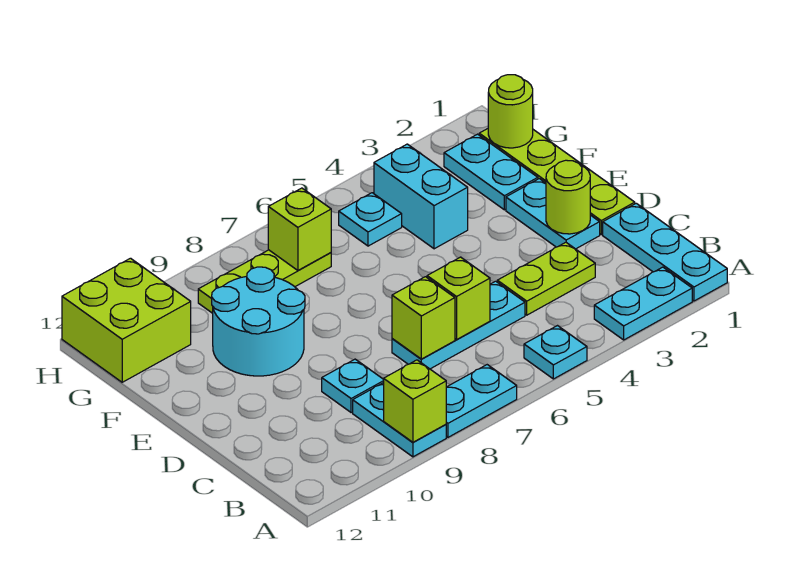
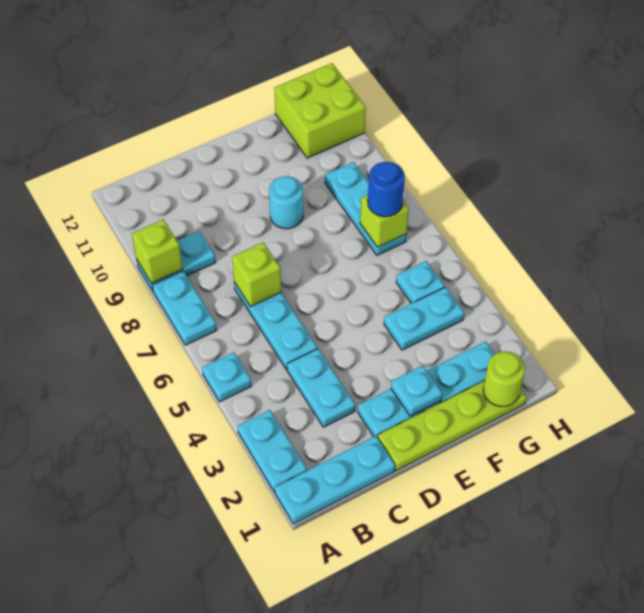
lime 1x2 plate [497,242,595,315] -> cyan 1x2 plate [287,349,355,427]
lime 1x1 brick [427,257,490,340] -> none
cyan 1x1 plate [322,359,384,413] -> cyan 1x1 plate moved to [391,366,442,416]
lime 1x1 round brick [546,160,590,234] -> none
cyan 2x2 round brick [212,267,305,376] -> cyan 1x1 round brick [269,176,303,229]
cyan 1x2 brick [374,144,468,249] -> cyan 1x2 plate [384,287,464,350]
lime 1x3 plate [198,250,331,313] -> cyan 1x3 plate [325,162,407,255]
none -> blue 1x1 round brick [368,162,405,217]

